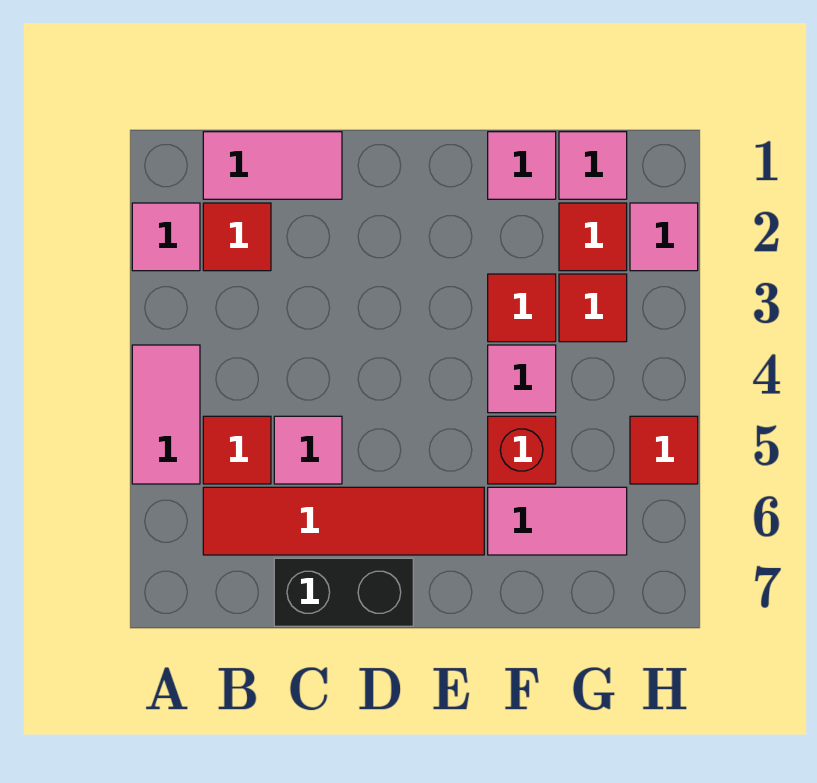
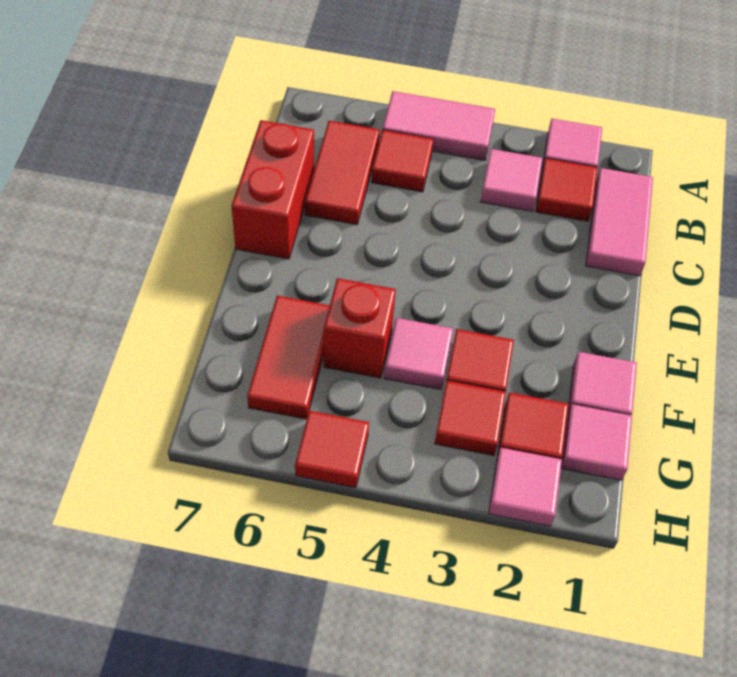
red 1x4 tile [203,487,484,555] -> red 1x2 tile [305,121,380,225]
pink 1x1 tile [274,416,342,484] -> pink 1x1 tile moved to [481,149,542,212]
black 1x2 brick [274,558,413,626] -> red 1x2 brick [231,120,314,259]
pink 1x2 tile [488,487,627,555] -> red 1x2 tile [247,296,330,419]

